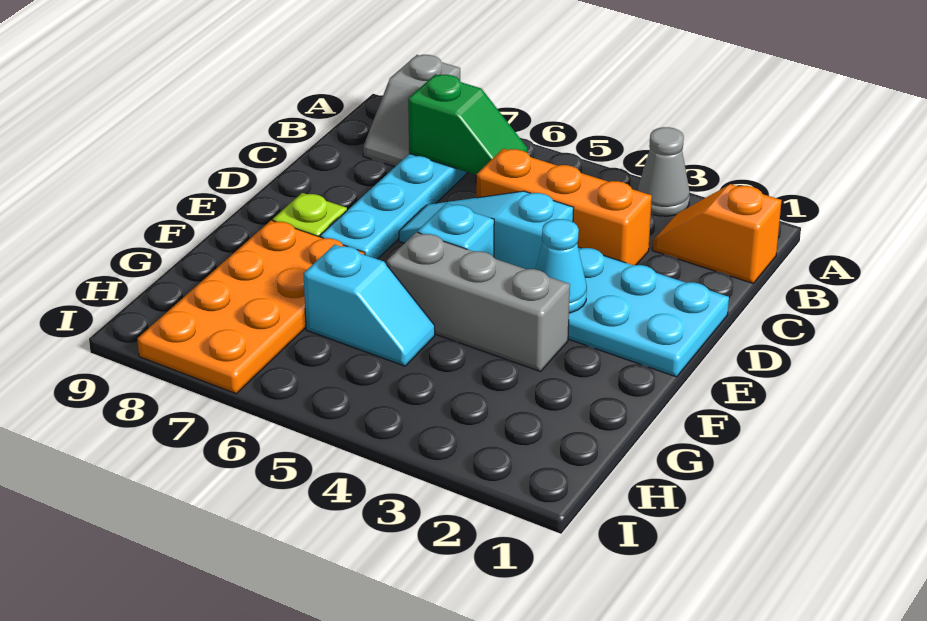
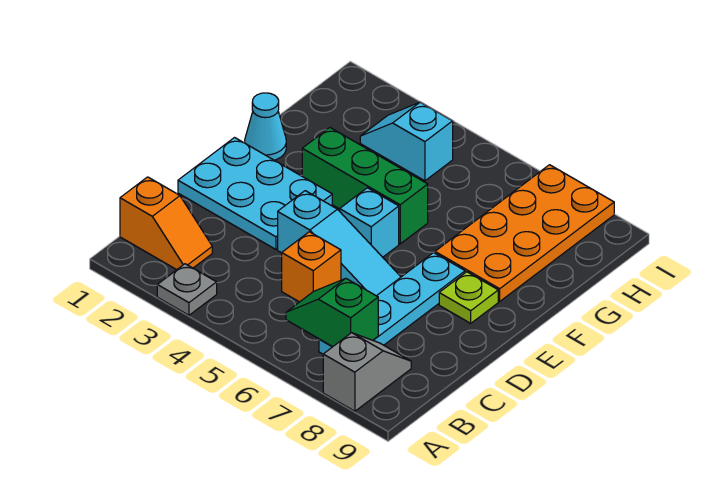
grey 1x1 cone [637,127,690,216] -> grey 1x1 plate [157,264,217,315]
orange 1x3 brick [476,149,652,265] -> orange 1x1 brick [282,232,341,302]
cyan 1x1 cone [535,219,587,313] -> cyan 1x1 cone moved to [245,93,286,160]
grey 1x3 brick [387,232,570,371] -> green 1x3 brick [302,128,428,244]
cyan 1x2 slope [303,245,435,366] -> cyan 1x2 slope moved to [360,102,453,181]

